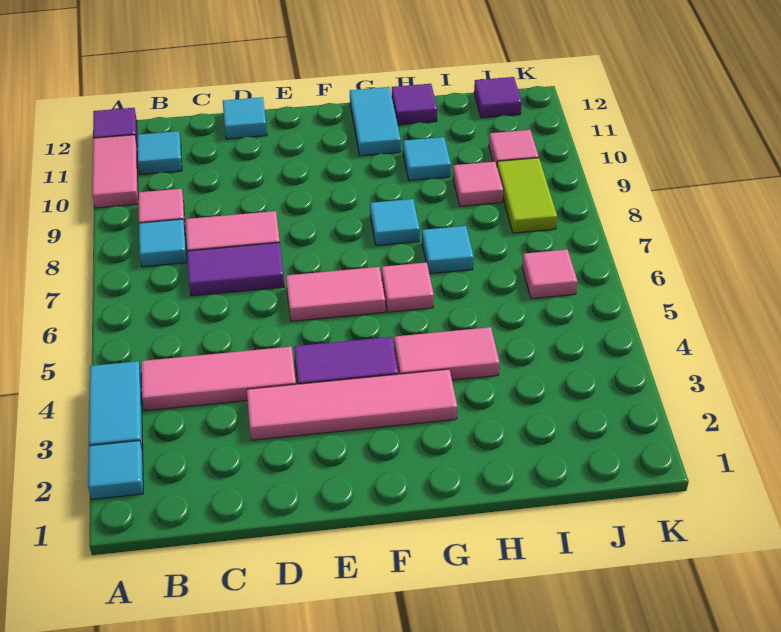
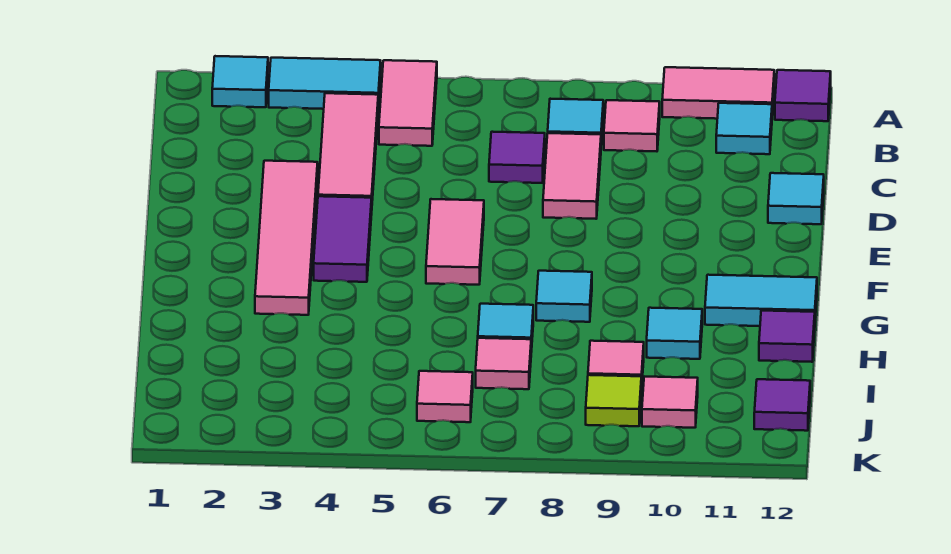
purple 1x2 tile [187,243,284,296] -> purple 1x1 tile [489,132,545,183]
pink 1x2 tile [394,327,500,380] -> pink 1x2 tile moved to [379,60,437,146]
pink 1x1 tile [382,262,434,312] -> pink 1x1 tile moved to [476,338,531,389]
lime 1x2 tile [497,158,557,233] -> lime 1x1 tile [586,375,641,426]

